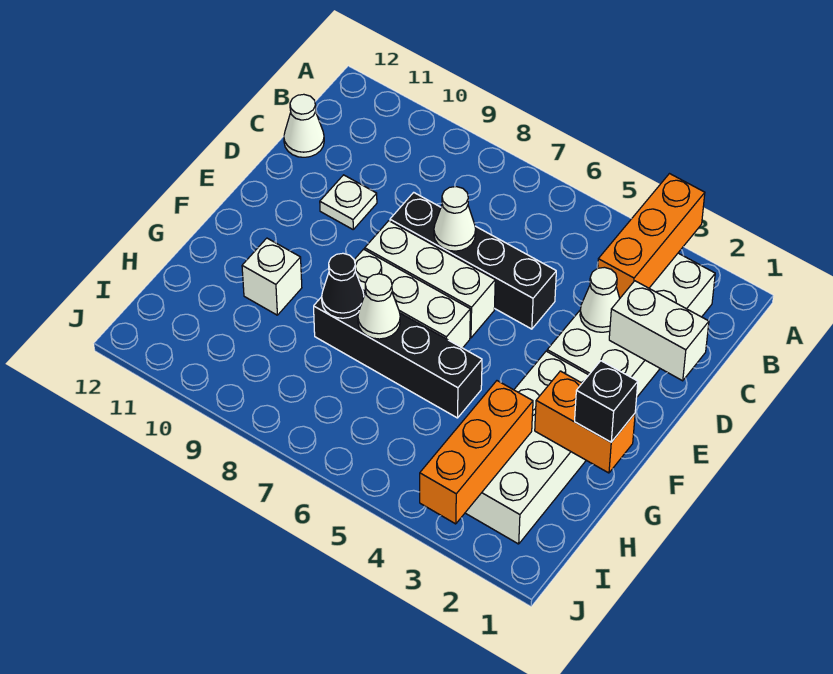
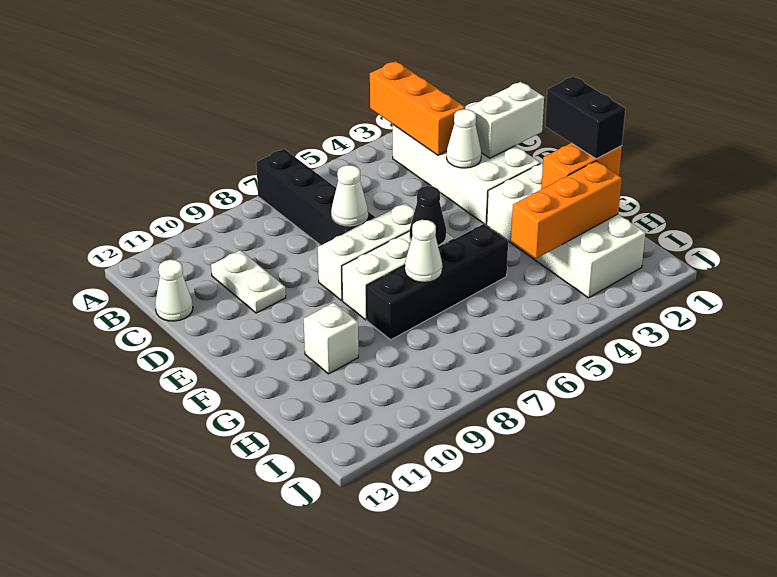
black 1x4 brick [390,192,556,329] -> black 1x4 brick turned to [256,149,375,245]
white 1x1 plate [320,175,377,229] -> white 1x2 plate [211,250,286,313]
black 1x1 brick [575,361,638,442] -> black 1x2 brick [545,76,625,159]
black 1x1 cone [322,253,364,318] -> black 1x1 cone moved to [410,186,446,245]
orange 1x3 brick [420,381,533,524] -> orange 1x3 brick turned to [511,161,622,259]

